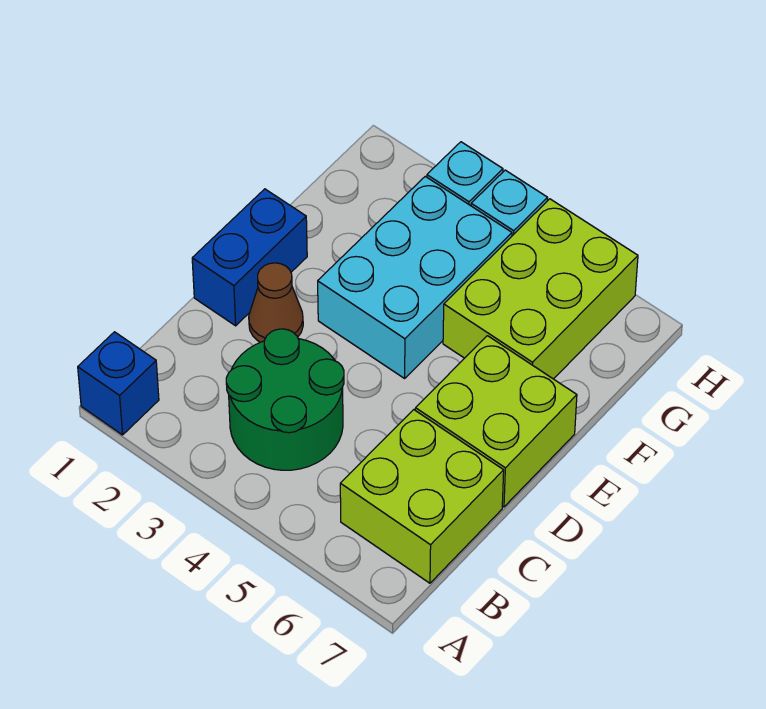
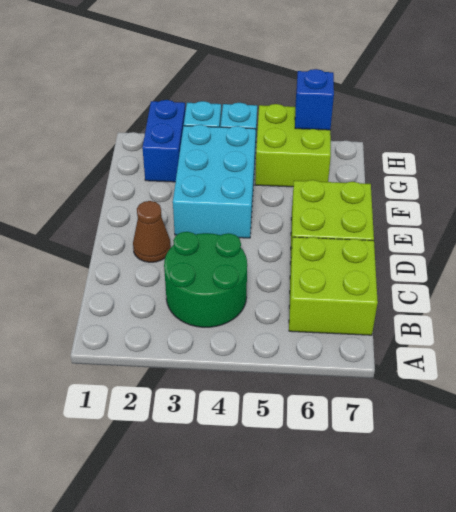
blue 1x1 brick [78,332,159,435] -> blue 1x1 brick moved to [295,69,334,130]
blue 1x2 brick [192,189,307,326] -> blue 1x2 brick moved to [142,100,185,182]
lime 2x3 brick [443,199,638,379] -> lime 2x2 brick [255,104,331,187]

